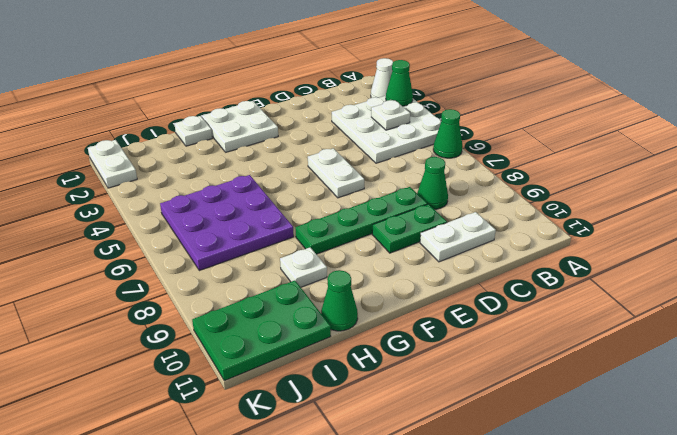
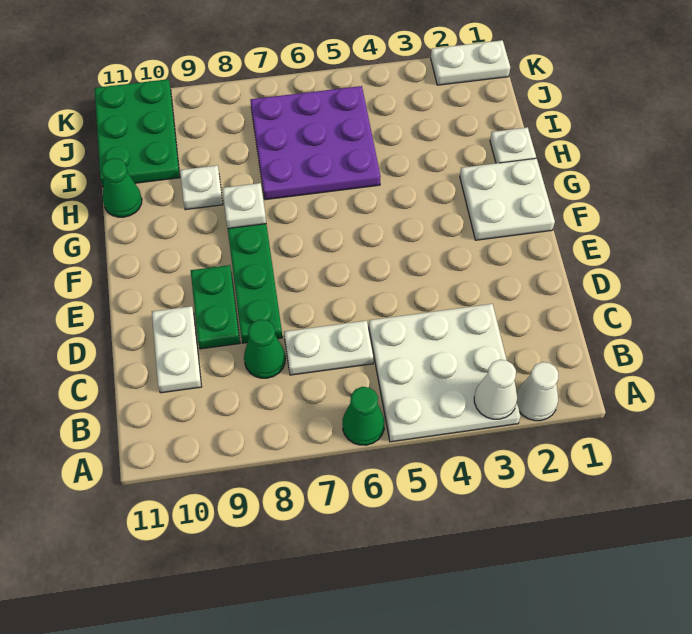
green 1x1 cone [386,60,413,106] -> white 1x1 cone [474,360,517,419]
white 1x1 plate [371,100,410,130] -> white 1x1 plate moved to [222,183,266,228]
white 1x2 plate [308,148,364,198] -> white 1x2 plate moved to [284,320,374,375]

